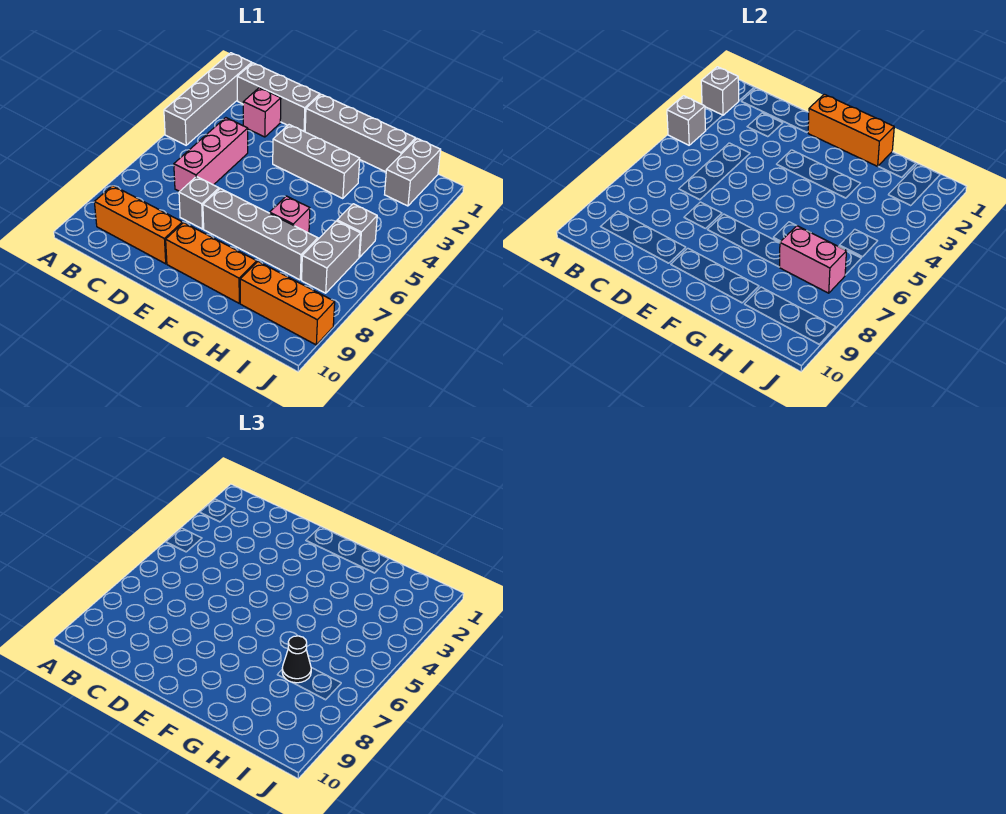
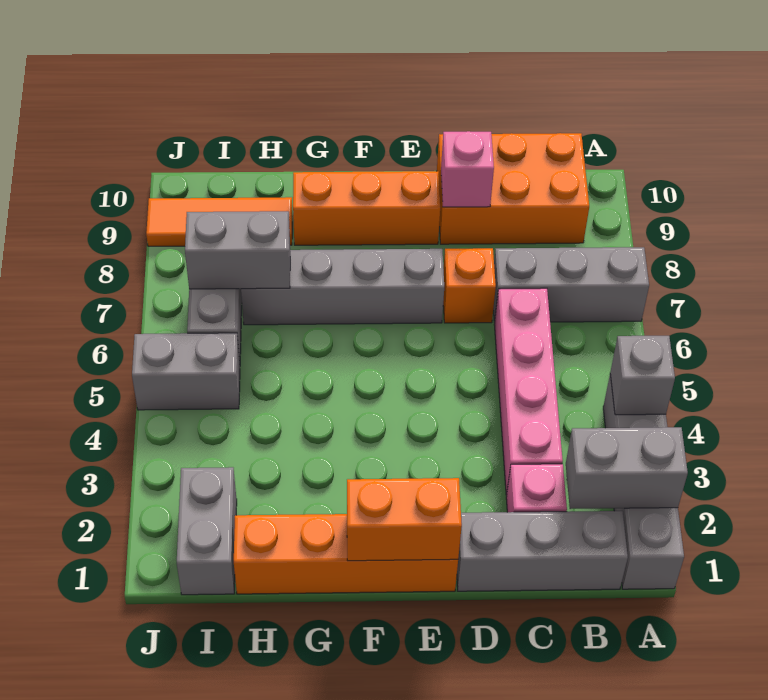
grey 1x1 brick [701,67,739,115] -> grey 1x2 brick [566,427,688,509]
orange 1x3 brick [94,186,182,264] -> orange 2x3 brick [437,133,589,244]
pink 1x3 brick [174,118,248,191] -> pink 1x4 brick [494,288,563,495]
grey 1x1 brick [179,177,219,229] -> orange 1x1 brick [443,248,496,323]
grey 1x4 brick [305,94,416,172] -> orange 1x4 brick [234,514,458,594]
orange 1x3 brick [808,94,894,166] -> orange 1x2 brick [347,478,462,561]
grey 1x3 brick [273,125,360,199] -> grey 1x3 brick moved to [493,247,649,322]
pink 1x1 brick [270,196,310,233] -> pink 1x1 brick moved to [441,131,494,207]
pink 1x2 brick [780,226,847,293] -> grey 1x2 brick [185,211,290,289]
black 1x1 cone [282,636,311,683] -> none
orange 1x3 brick [240,262,335,345] -> orange 1x3 tile [146,197,292,246]
grey 1x1 brick [337,204,377,257] -> grey 1x2 brick [132,333,240,410]

